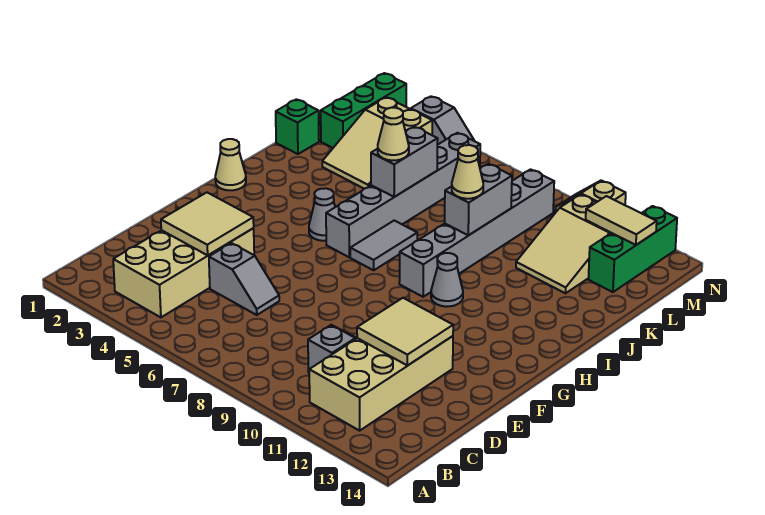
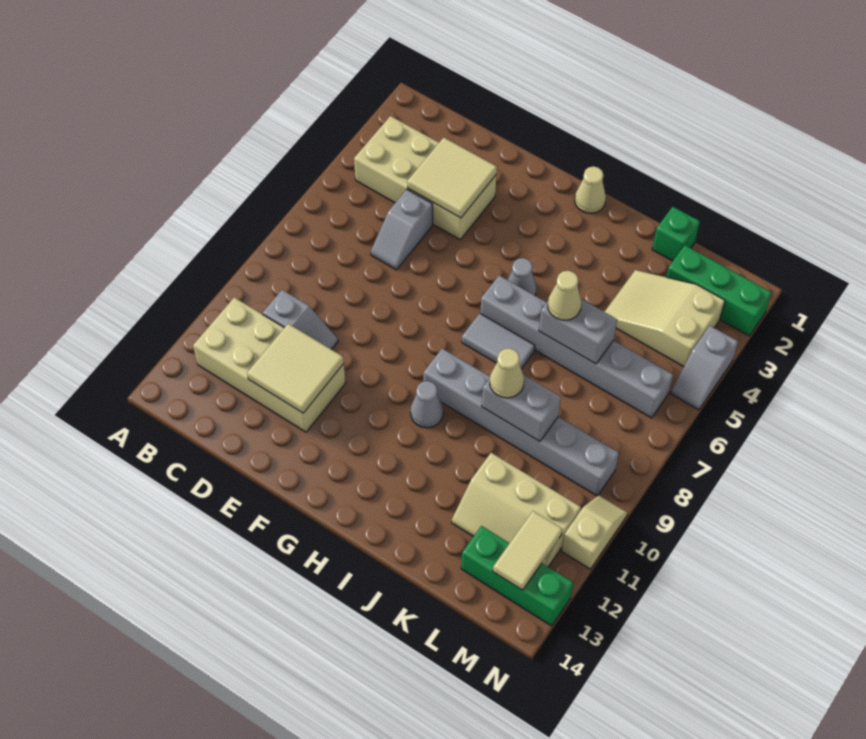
tan 2x3 slope [516,194,611,293] -> tan 2x3 slope turned to [452,453,581,567]

